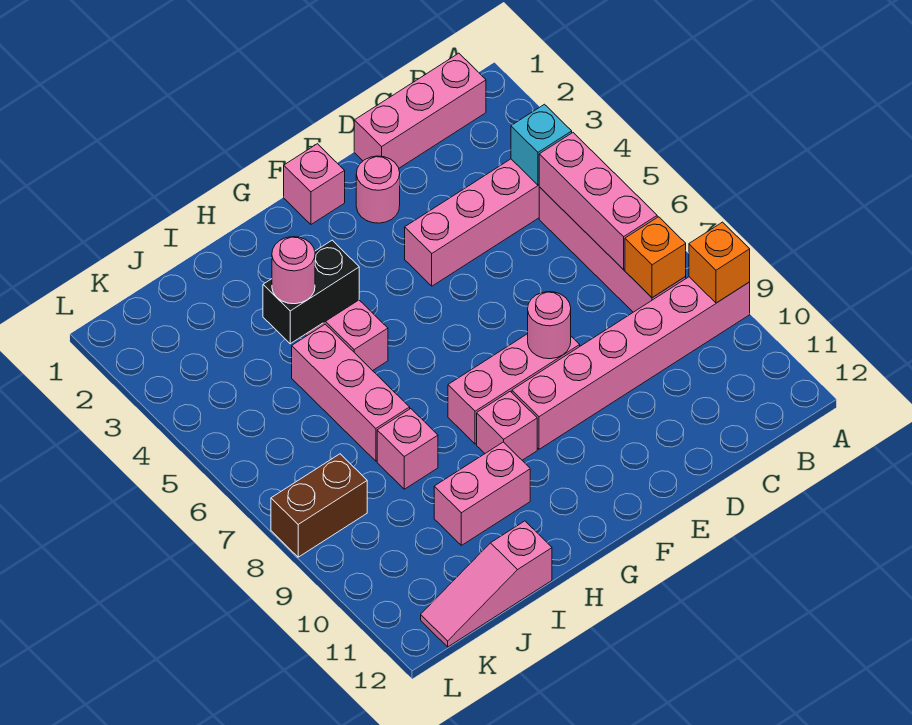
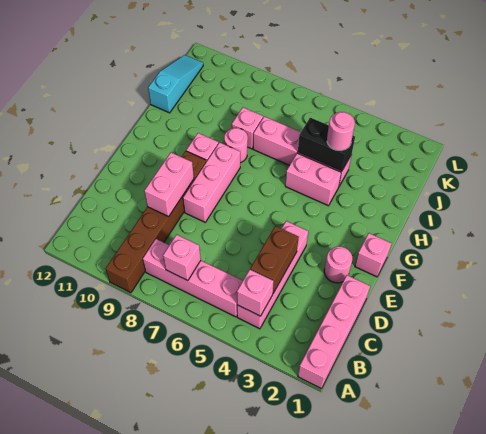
pink 1x6 brick [512,277,750,449] -> brown 1x6 brick [106,151,206,293]
orange 1x1 brick [689,222,750,303] -> none
pink 1x3 brick [354,53,486,168] -> pink 1x4 brick [298,275,370,389]
cyan 1x1 brick [511,104,572,185] -> pink 1x1 brick [237,270,274,316]
pink 1x3 brick [539,133,657,270] -> pink 1x1 brick [163,235,201,281]
orange 1x1 brick [625,217,686,298] -> none
pink 1x1 round brick [528,292,571,359] -> pink 1x1 round brick moved to [224,128,248,163]
black 1x2 brick [263,240,359,344] -> black 1x2 brick turned to [298,118,355,171]
pink 1x2 brick [434,442,530,545] -> pink 1x2 brick moved to [144,153,194,217]
pink 1x3 brick [292,324,410,461] -> pink 1x4 brick [253,116,351,186]
pink 1x3 slope [421,521,552,647] -> cyan 1x3 slope [148,55,203,113]
brown 1x2 brick [271,454,367,557] -> brown 1x2 brick moved to [250,226,299,293]

